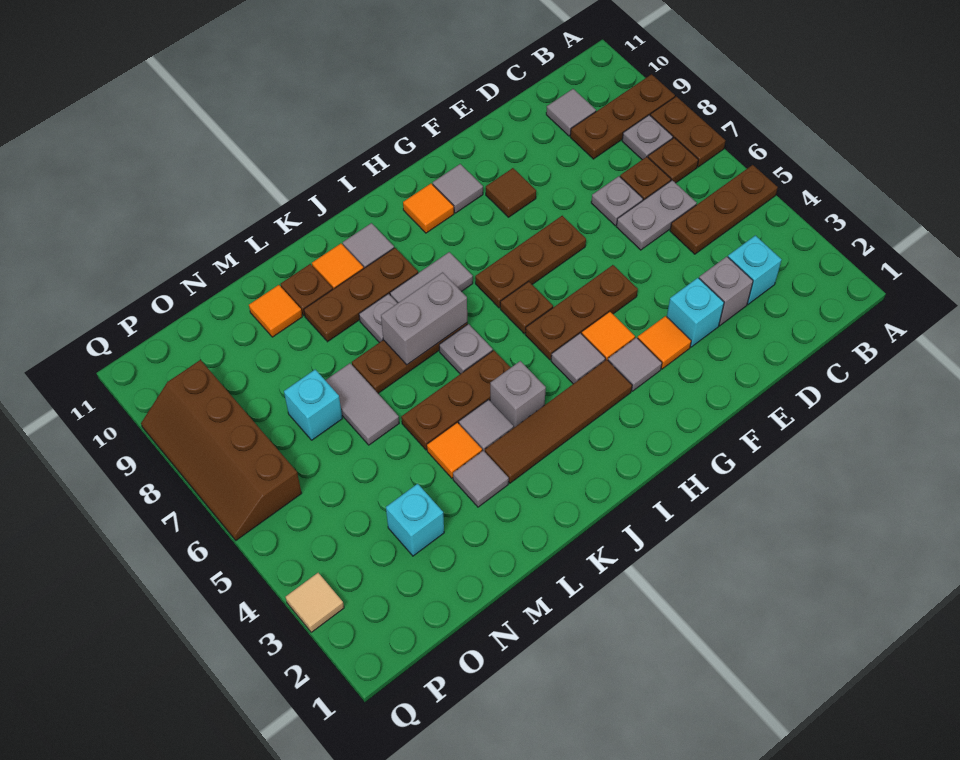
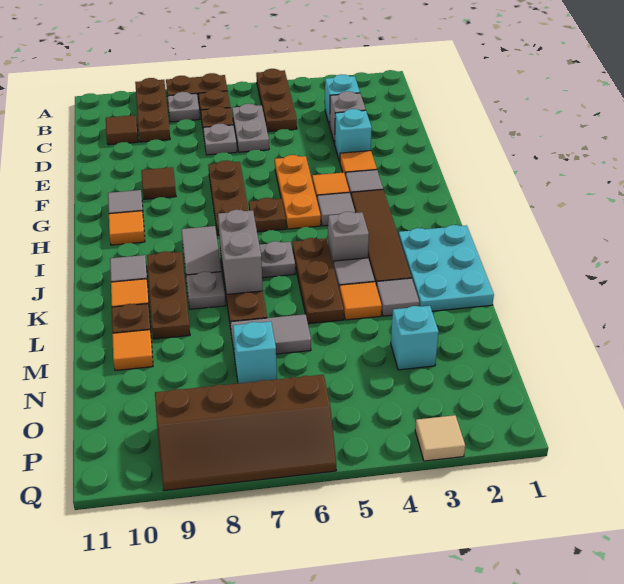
grey 1x1 tile [546,89,596,136] -> brown 1x1 tile [106,115,138,145]
brown 1x3 plate [525,265,638,360] -> orange 1x3 plate [275,155,321,229]
none -> cyan 2x3 plate [398,225,494,311]

